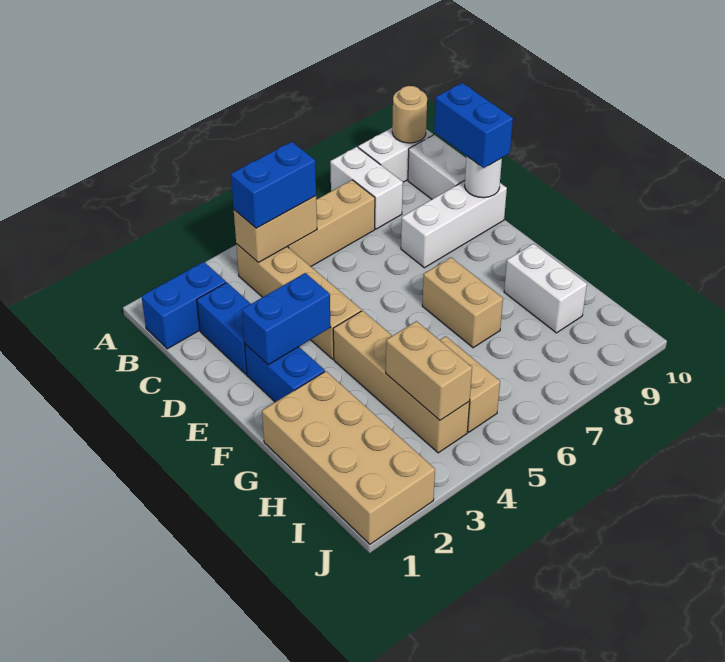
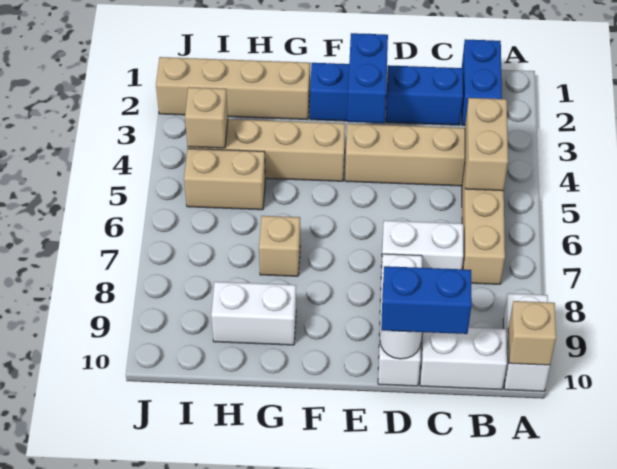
white 1x2 brick [330,147,403,229] -> white 1x2 brick moved to [381,220,463,272]
tan 1x1 round brick [392,86,427,143] -> tan 1x1 brick [508,301,556,365]
blue 1x2 brick [231,142,316,228] -> none
tan 1x2 brick [422,258,503,348] -> tan 1x1 brick [259,216,300,276]
tan 2x4 brick [262,371,435,544] -> tan 1x4 brick [156,57,310,120]
tan 1x2 brick [386,321,472,420] -> tan 1x1 brick [185,87,228,148]

